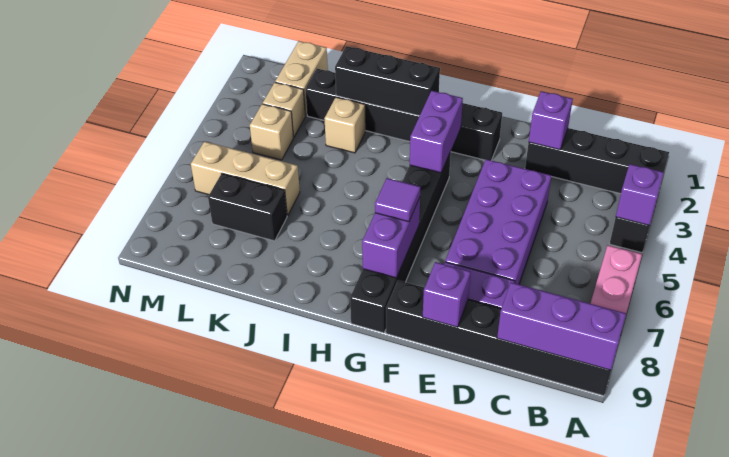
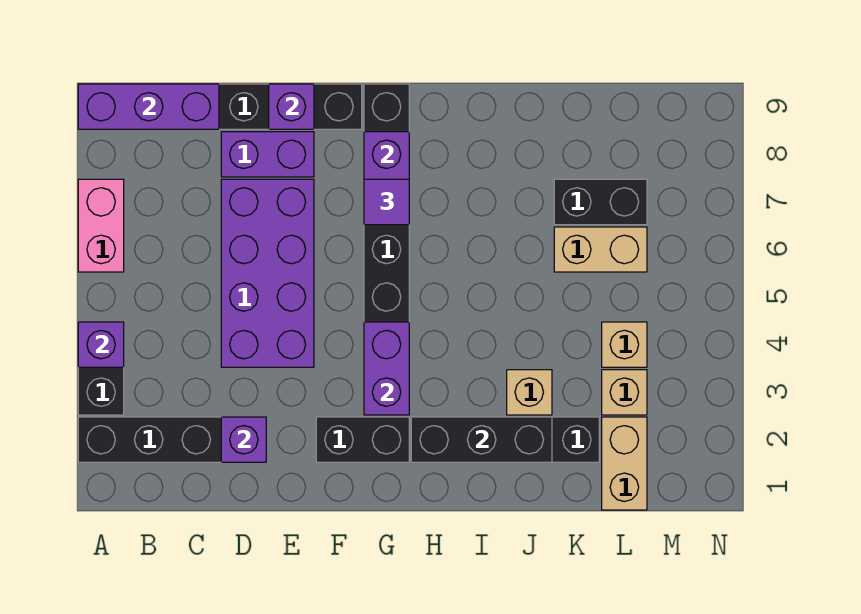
tan 1x3 brick [191,141,300,216] -> tan 1x2 brick [554,227,647,272]

